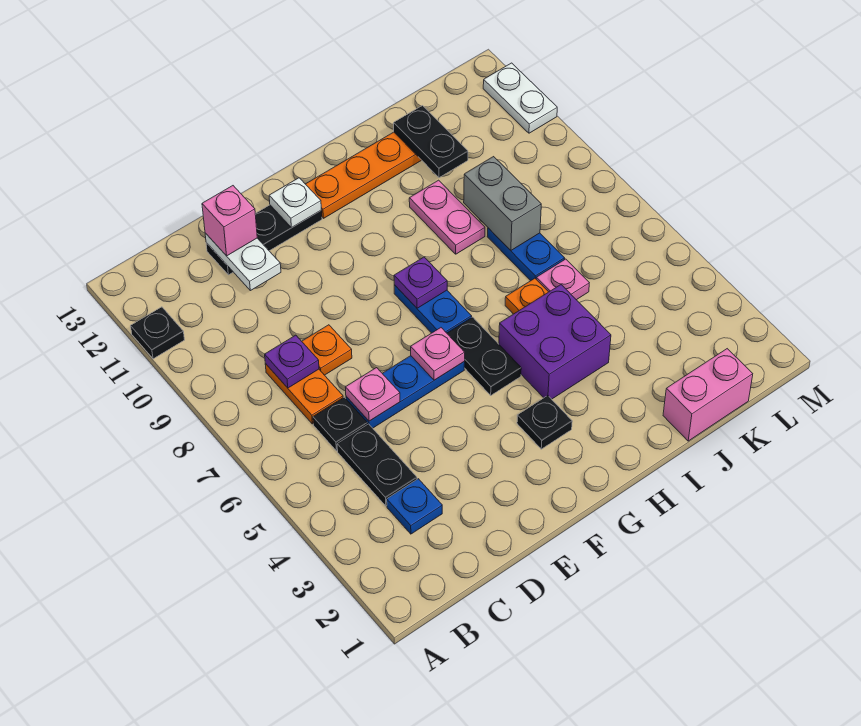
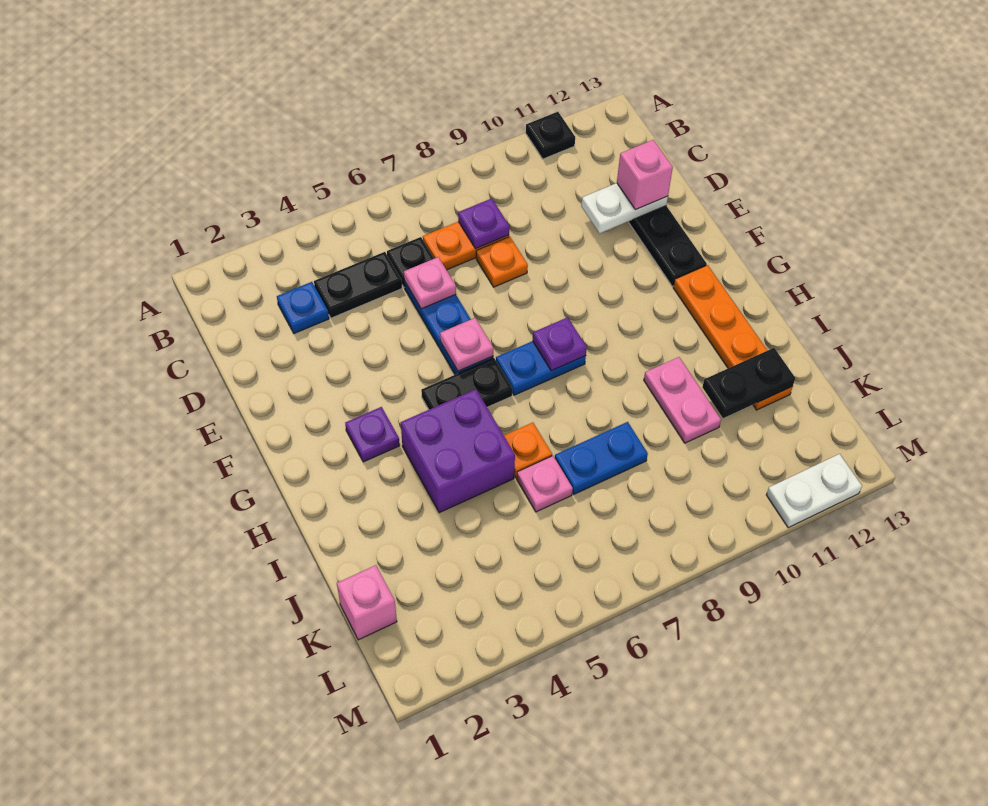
white 1x1 plate [269,178,321,228] -> none
black 1x1 plate [517,396,572,449] -> purple 1x1 plate [345,407,400,462]
pink 1x2 plate [409,180,485,254] -> pink 1x2 plate turned to [644,357,721,443]
pink 1x2 brick [663,349,753,441] -> pink 1x1 brick [337,565,397,640]
grey 1x2 brick [464,157,541,250] -> none

